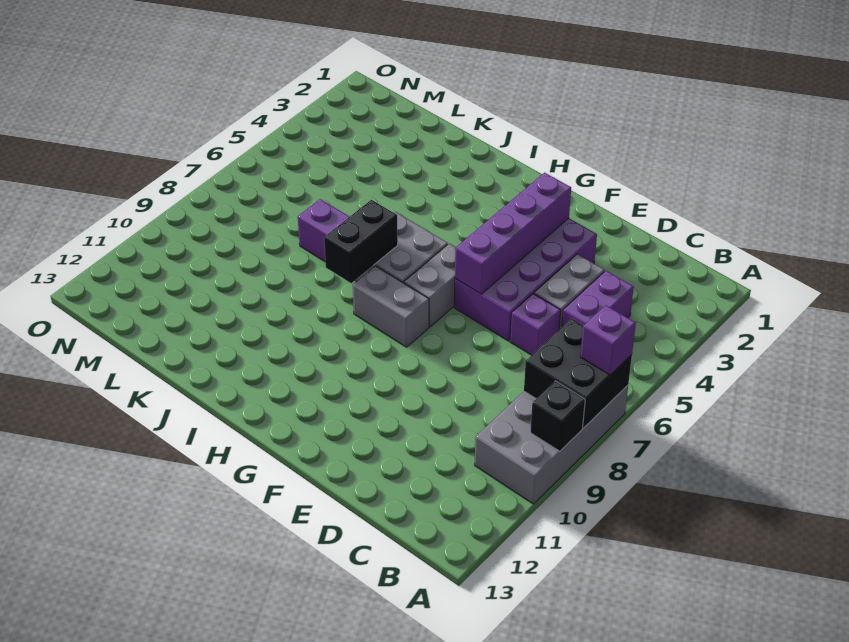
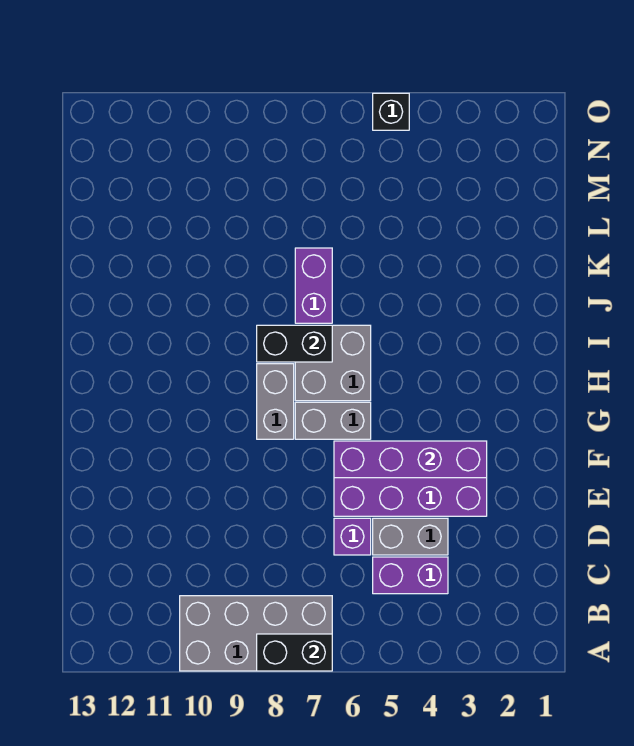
black 2x2 brick [524,319,632,428] -> black 1x2 brick [257,634,332,671]
purple 1x1 brick [580,305,636,375] -> none
black 1x1 brick [530,381,585,451] -> black 1x1 brick moved to [373,93,409,130]

